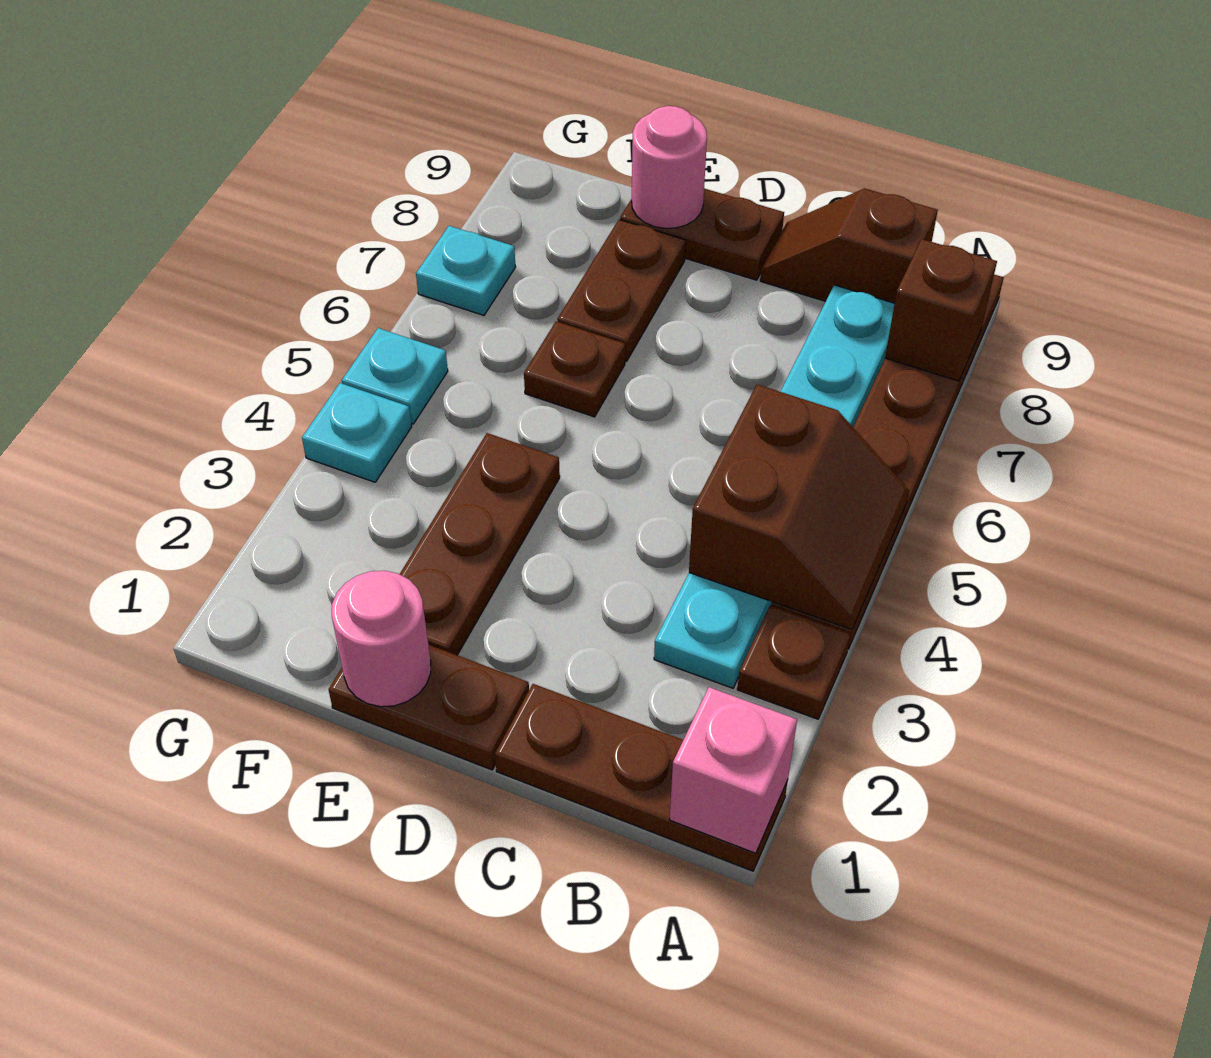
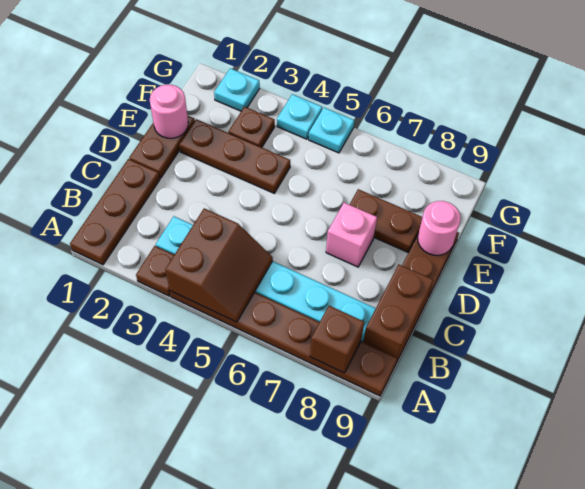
pink 1x1 brick [670,687,797,853] -> pink 1x1 brick moved to [326,203,377,267]
brown 2x2 slope [689,384,909,629] -> brown 2x2 slope turned to [165,208,273,322]
brown 1x2 slope [760,188,938,303] -> brown 1x2 brick [363,265,433,361]
brown 1x1 plate [524,321,625,417] -> brown 1x1 plate moved to [228,107,275,147]
cyan 1x1 plate [416,226,516,315] -> cyan 1x1 plate moved to [214,68,260,111]

